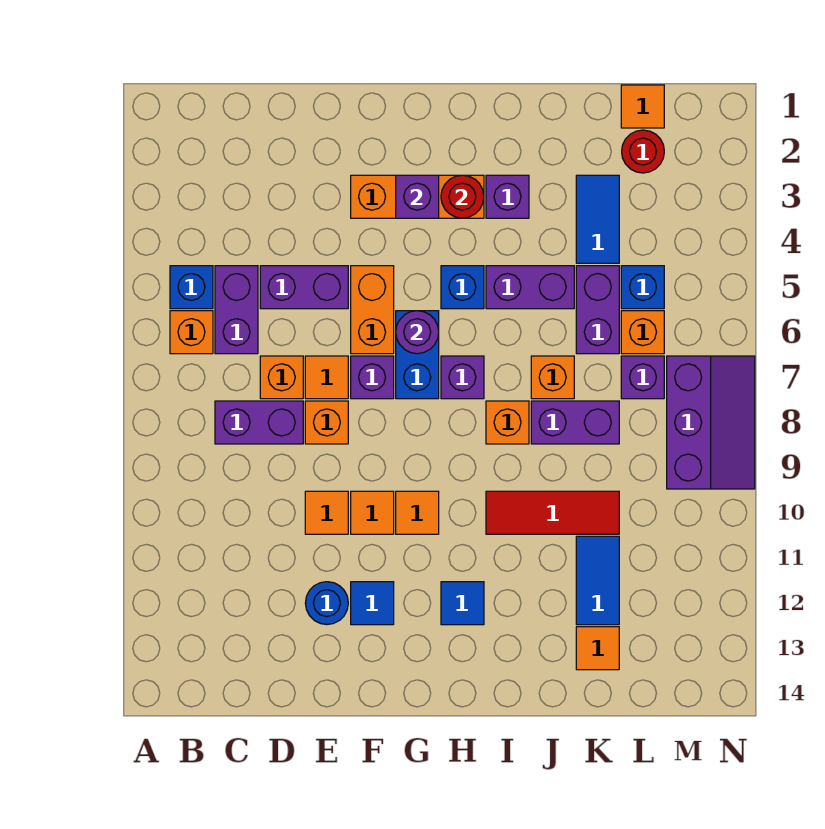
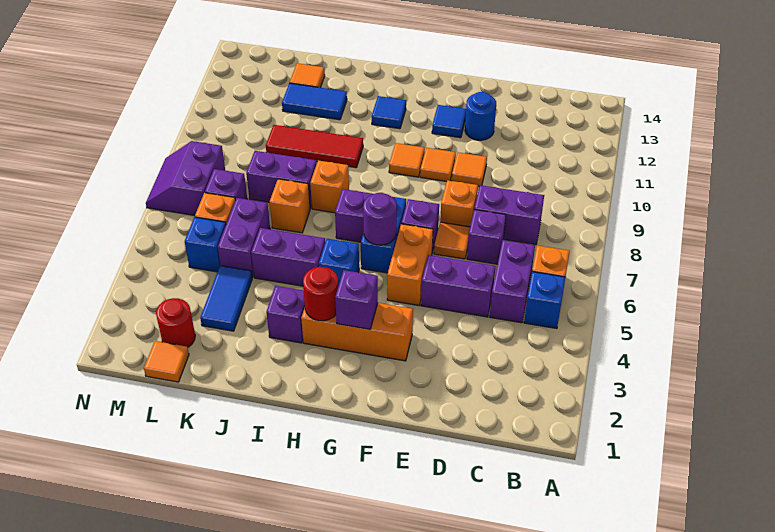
orange 1x1 brick [260,356,303,399] -> purple 1x1 brick [467,210,506,264]
blue 1x2 tile [576,536,619,625] -> blue 1x2 tile turned to [282,83,347,120]
purple 2x3 slope [667,356,755,489] -> purple 2x2 slope [146,141,225,216]

